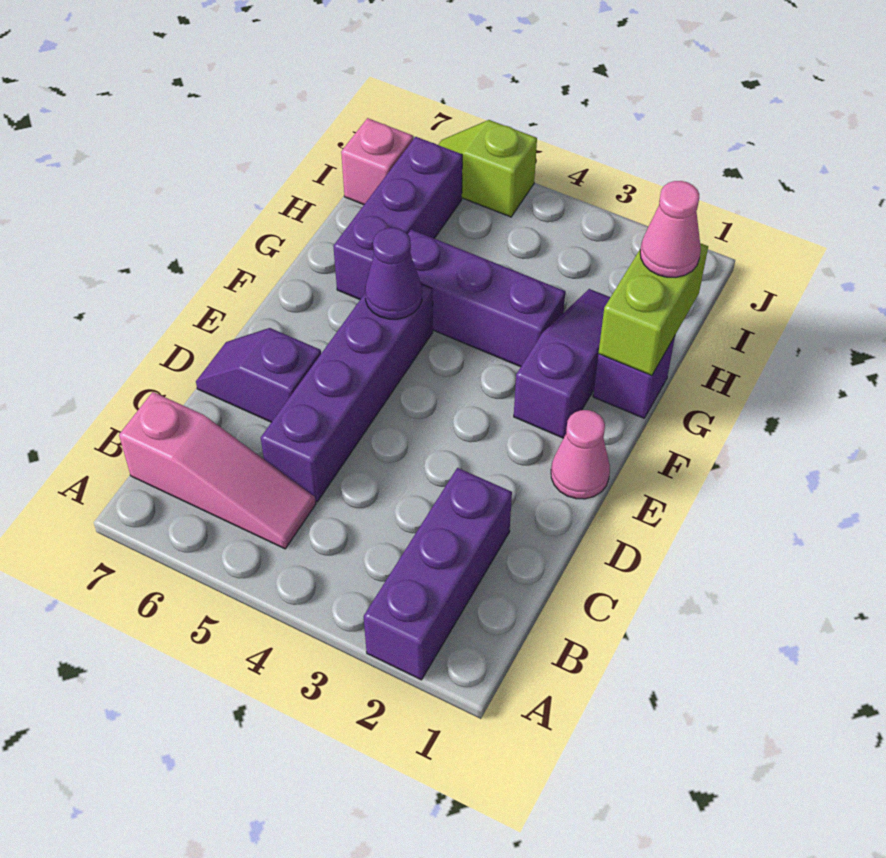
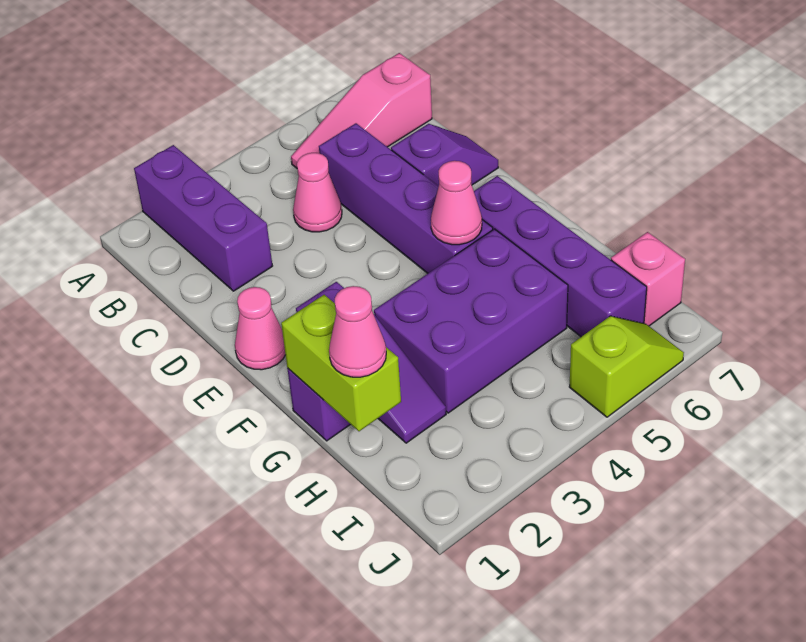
none -> pink 1x1 cone [293,153,342,232]
purple 1x1 cone [365,228,422,319] -> pink 1x1 cone [431,161,482,245]
purple 1x3 brick [408,229,565,367] -> purple 2x3 brick [374,229,568,413]
purple 1x3 brick [333,137,462,299] -> purple 1x4 brick [474,176,647,337]

